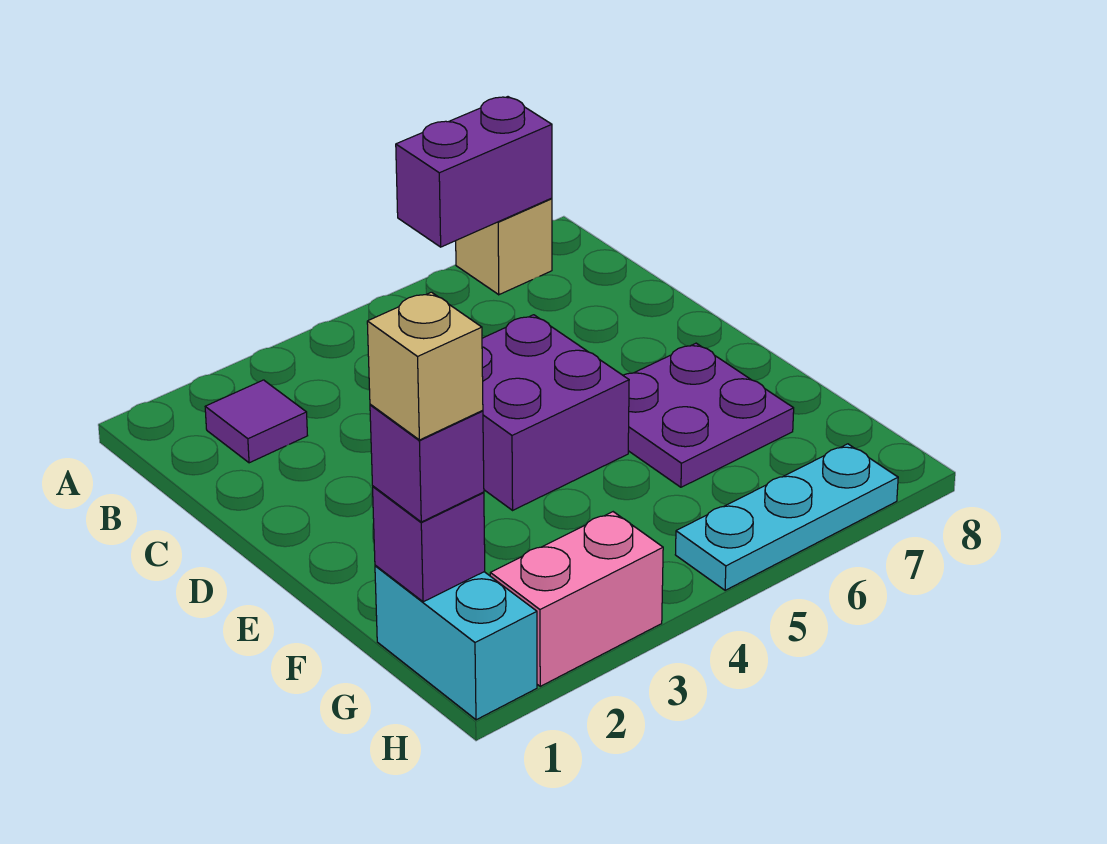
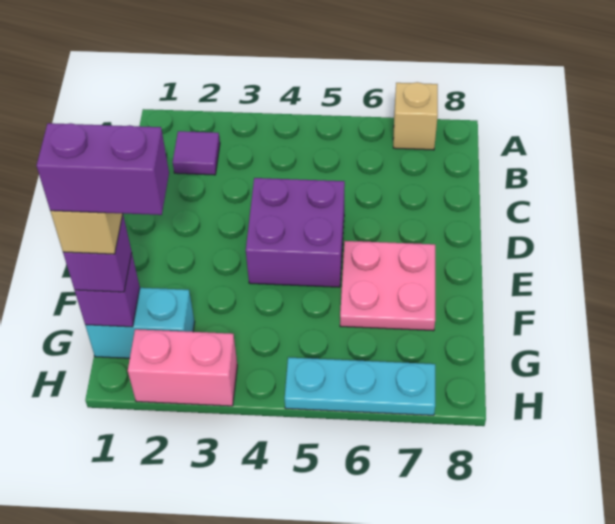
purple 1x2 brick [396,97,552,247] -> purple 1x2 brick moved to [37,123,169,215]
purple 2x2 plate [623,343,794,487] -> pink 2x2 plate [340,241,435,331]
cyan 1x2 brick [375,565,537,720] -> cyan 1x2 brick turned to [85,288,195,358]

